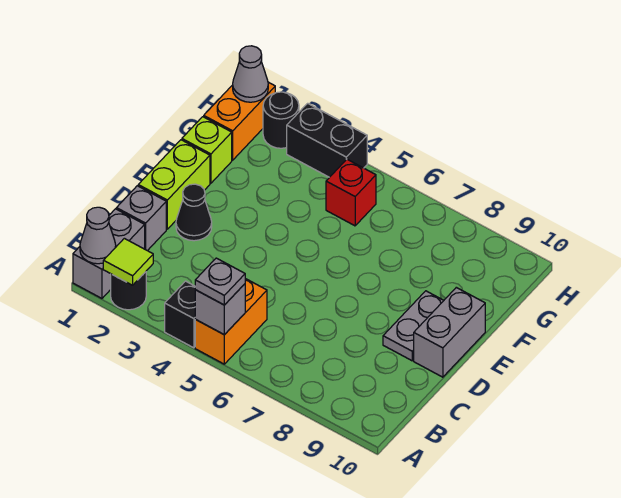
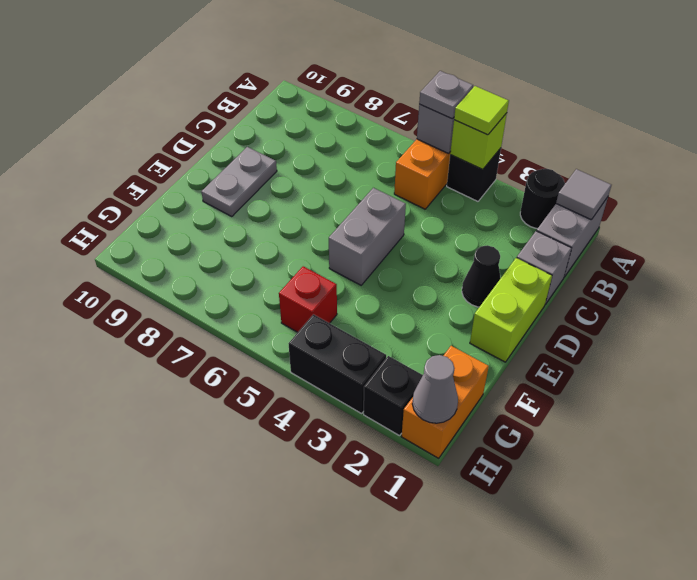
grey 1x1 cone [80,207,116,264] -> grey 1x1 tile [556,169,611,220]
lime 1x1 tile [103,238,153,285] -> lime 1x1 tile moved to [454,86,509,135]
grey 1x2 brick [414,287,485,377] -> grey 1x2 brick moved to [329,188,406,285]
lime 1x1 brick [182,117,232,183] -> lime 1x1 brick moved to [450,113,507,170]
black 1x1 round brick [263,92,299,148] -> black 1x1 brick [364,356,423,436]

